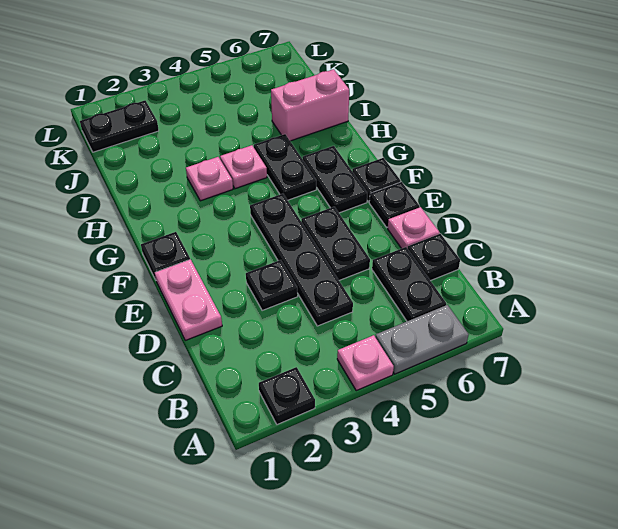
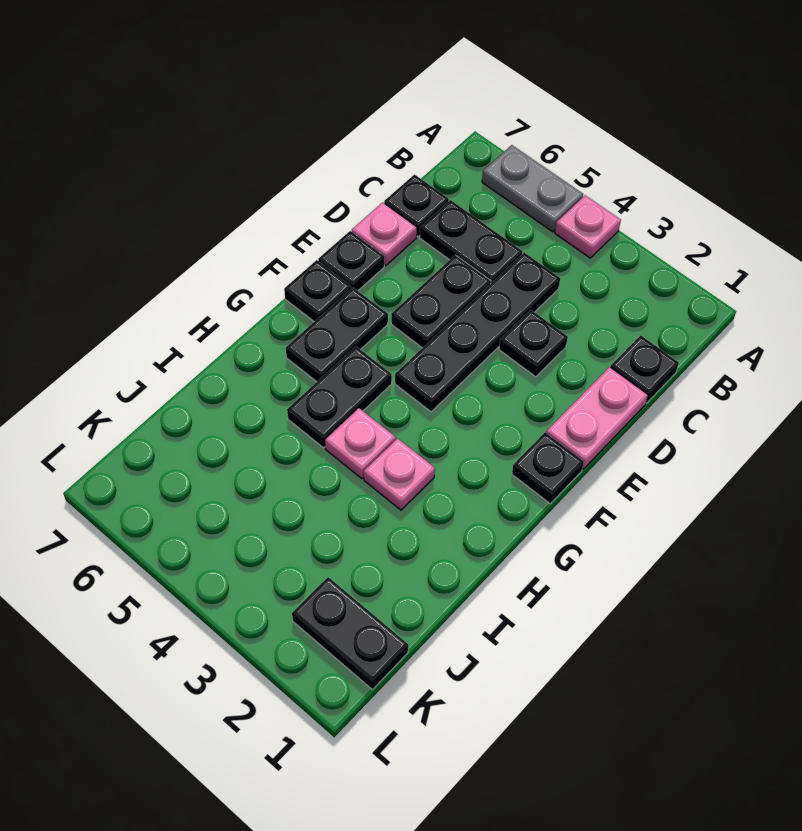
black 1x1 plate [259,367,315,425] -> black 1x1 plate moved to [611,335,679,403]
black 1x2 plate [372,247,446,321] -> black 1x2 plate turned to [420,200,522,283]
pink 1x2 brick [271,69,349,141] -> none

